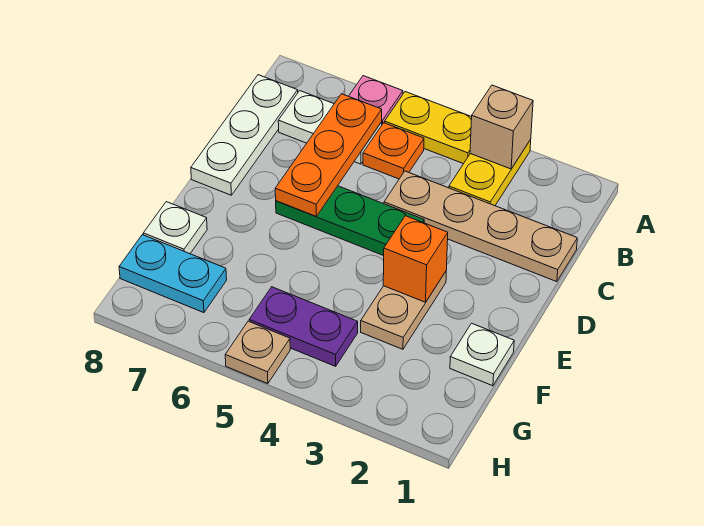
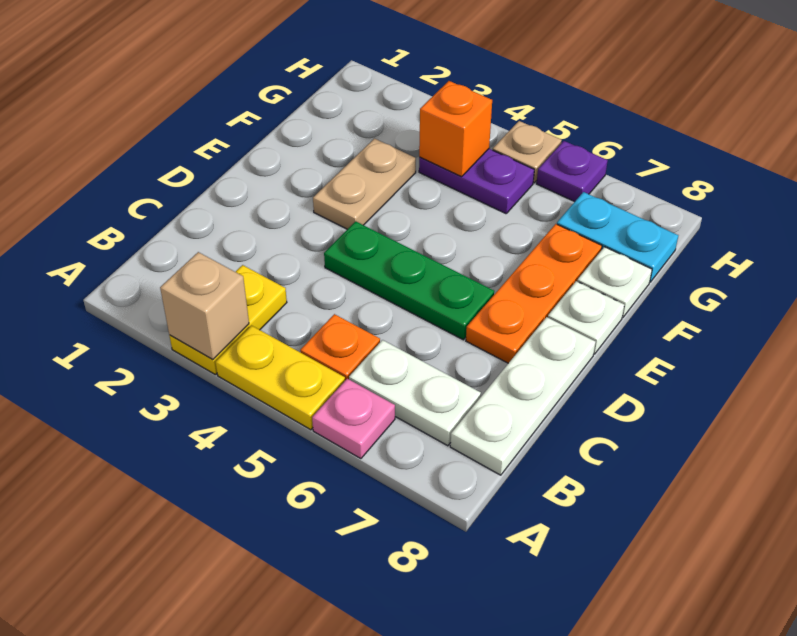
orange 1x3 plate [275,94,382,217] -> orange 1x3 plate moved to [466,224,602,363]
tan 1x4 plate [384,171,577,282] -> none
orange 1x1 brick [383,216,448,302] -> orange 1x1 brick moved to [419,81,492,177]
white 1x1 plate [450,323,514,386] -> white 1x1 plate moved to [548,281,624,354]
none -> purple 1x1 plate [537,141,608,202]

